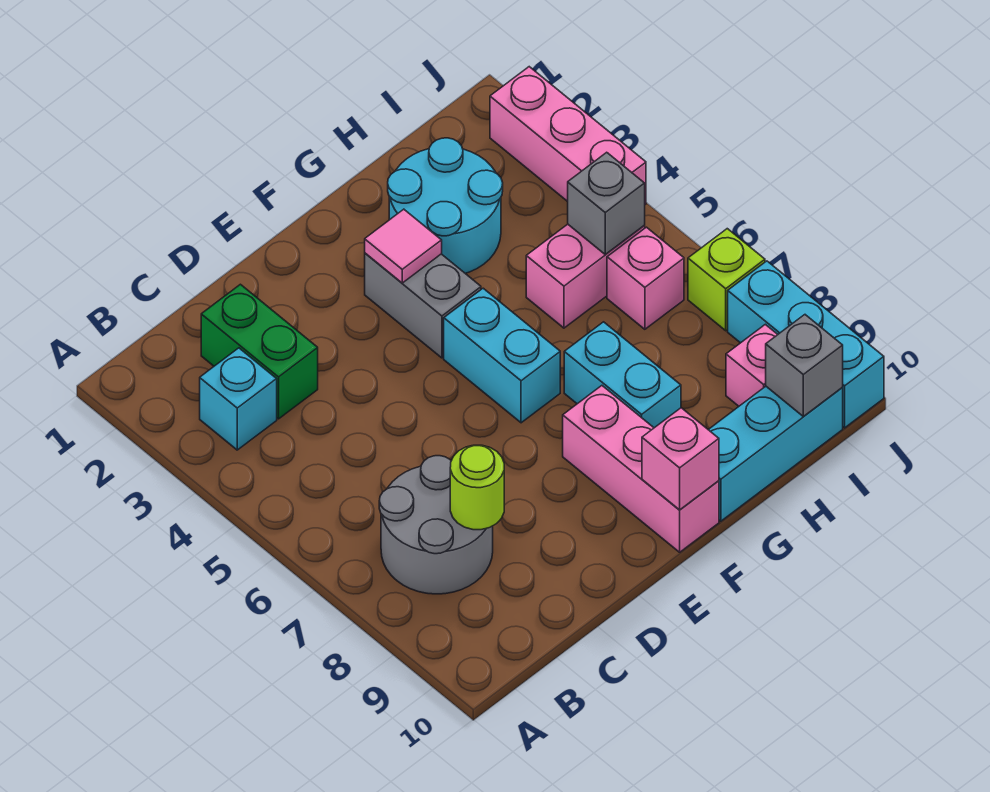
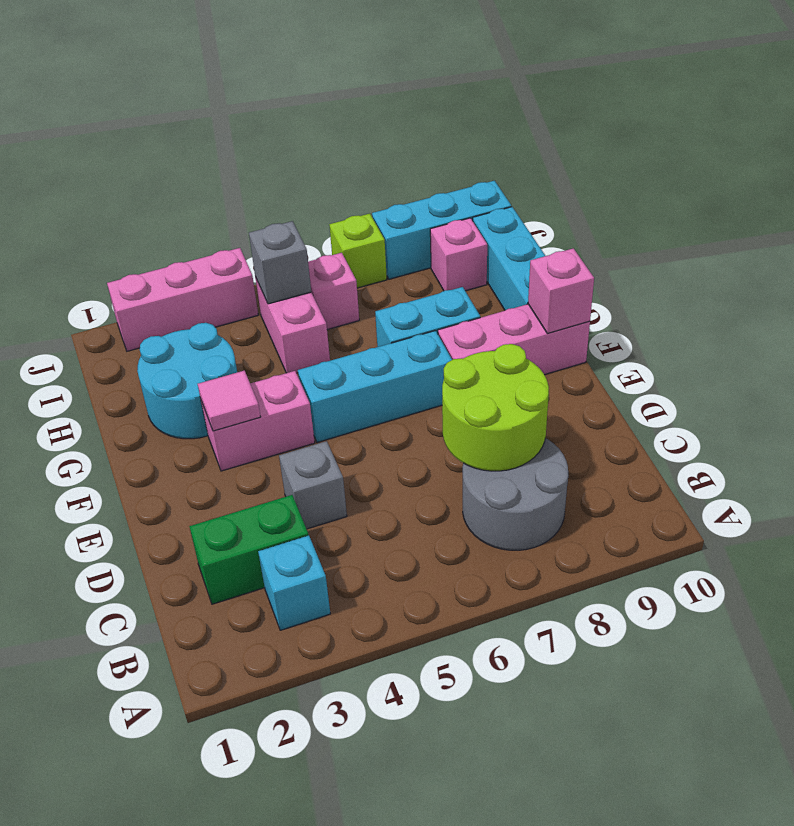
lime 1x1 round brick [450,445,504,530] -> lime 2x2 round brick [442,344,549,471]
grey 1x2 brick [365,253,481,358] -> pink 1x2 brick [201,371,315,471]
cyan 1x2 brick [444,288,560,423] -> cyan 1x3 brick [298,331,452,442]
grey 1x1 brick [766,315,843,417] -> grey 1x1 brick moved to [279,441,347,529]

